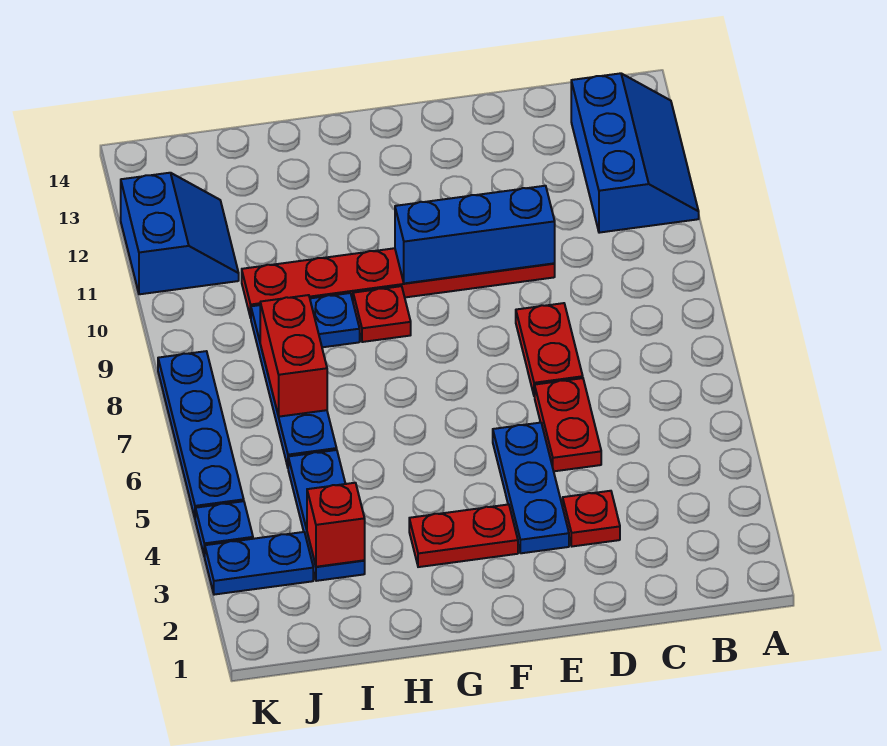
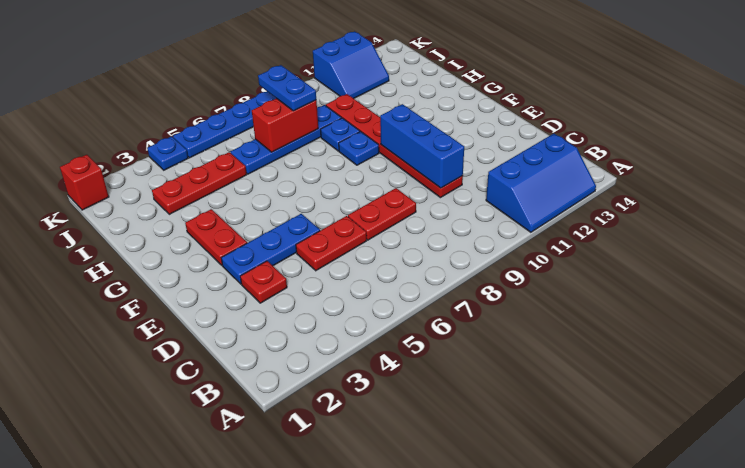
red 1x1 plate [353,286,411,342] -> blue 1x1 plate [339,131,379,165]
blue 1x3 plate [288,450,365,581] -> red 1x3 plate [152,152,247,214]
red 1x1 brick [307,483,365,567] -> red 1x1 brick moved to [60,155,109,210]
blue 1x2 plate [205,532,313,595] -> blue 1x2 plate moved to [258,65,316,111]

